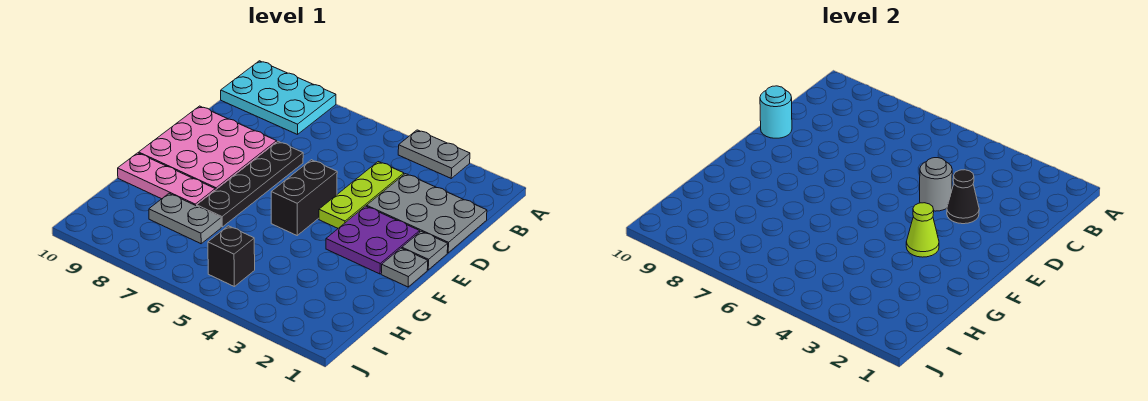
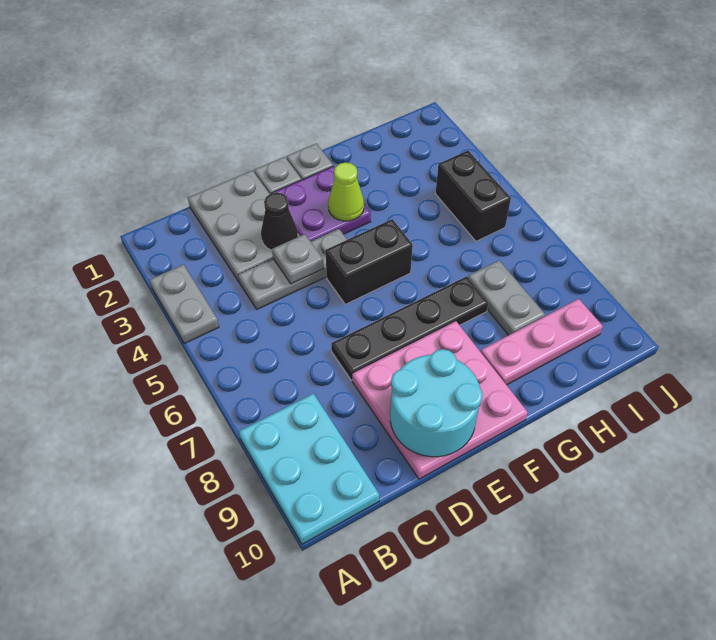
lime 1x3 plate [319,162,404,228] -> grey 1x3 plate [238,229,347,309]
grey 1x1 round brick [920,158,952,211] -> grey 1x1 plate [272,234,324,284]
cyan 1x1 round brick [760,86,792,138] -> cyan 2x2 round brick [390,349,483,457]
pink 1x3 plate [118,153,215,206] -> pink 1x3 plate turned to [481,299,603,385]
black 1x1 brick [208,226,255,286] -> black 1x2 brick [435,151,511,241]

